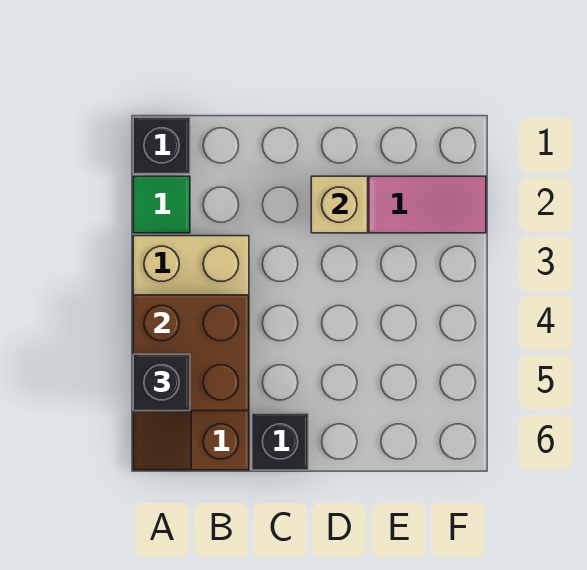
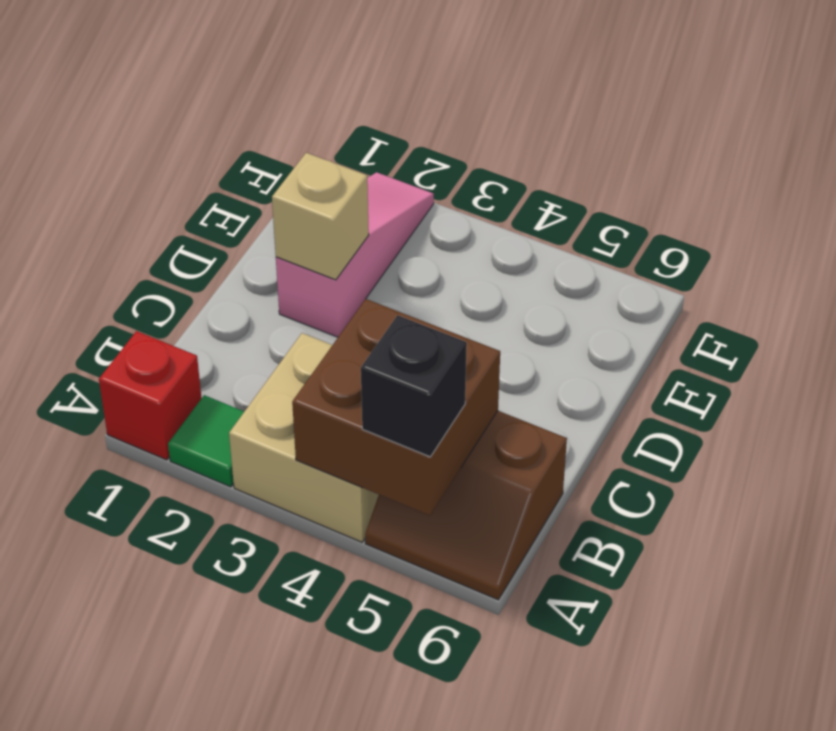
black 1x1 brick [133,117,190,174] -> red 1x1 brick [99,331,202,460]
black 1x1 brick [252,413,308,470] -> none

